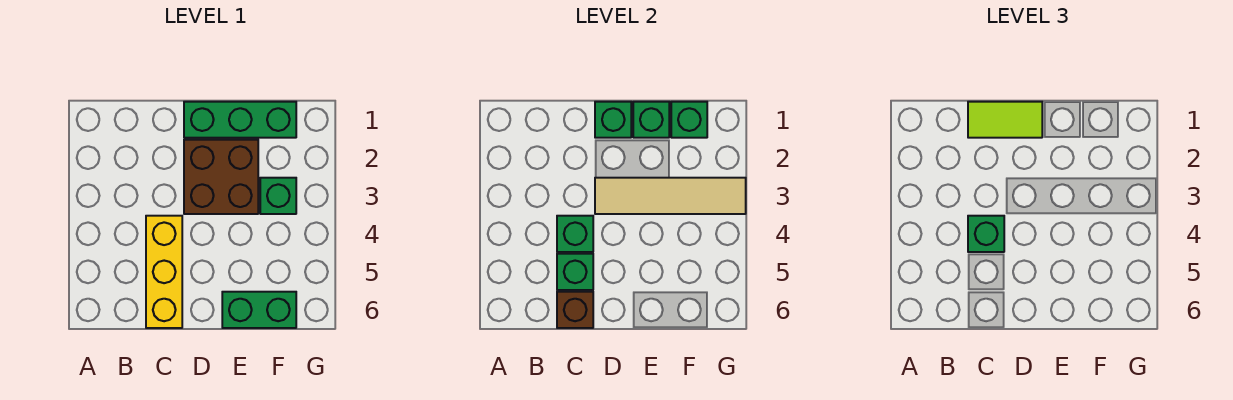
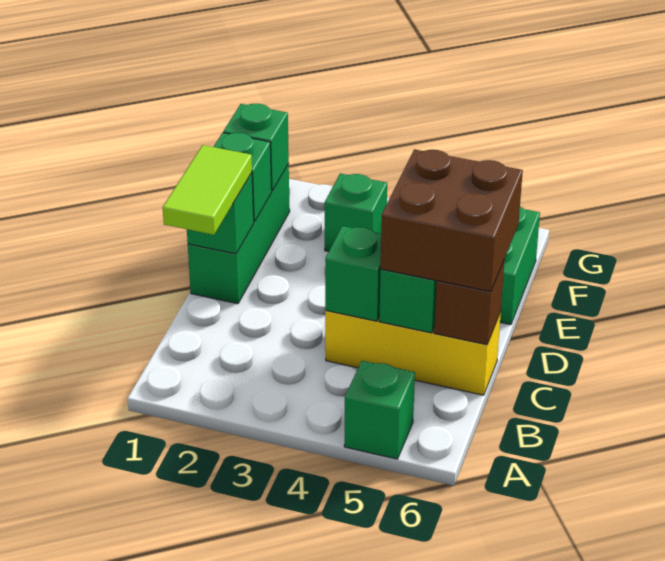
green 1x1 brick [968,216,1004,252] -> green 1x1 brick moved to [344,361,415,459]
brown 2x2 brick [184,140,258,214] -> brown 2x2 brick moved to [381,149,523,292]
tan 1x4 tile [595,178,746,214] -> none

